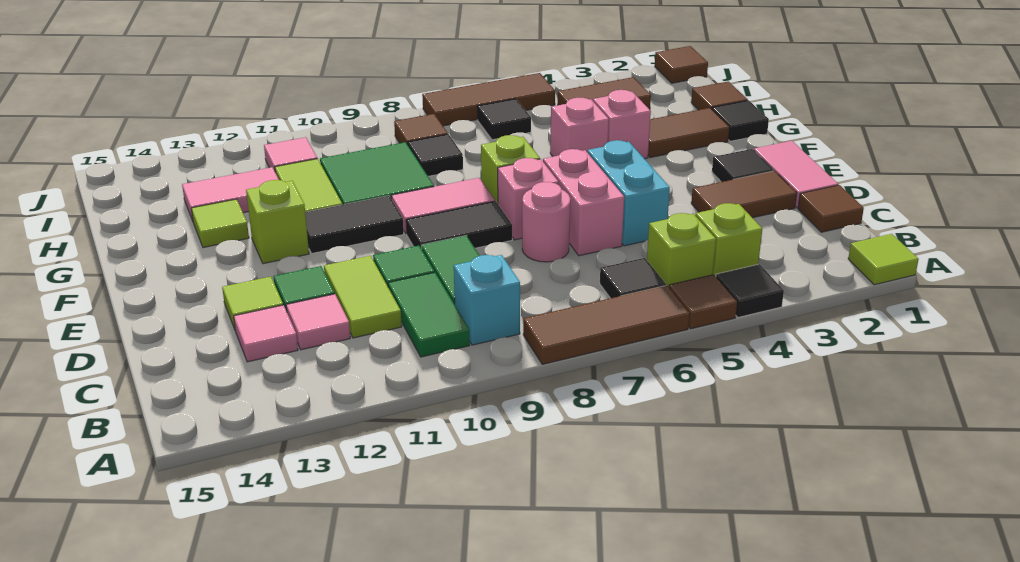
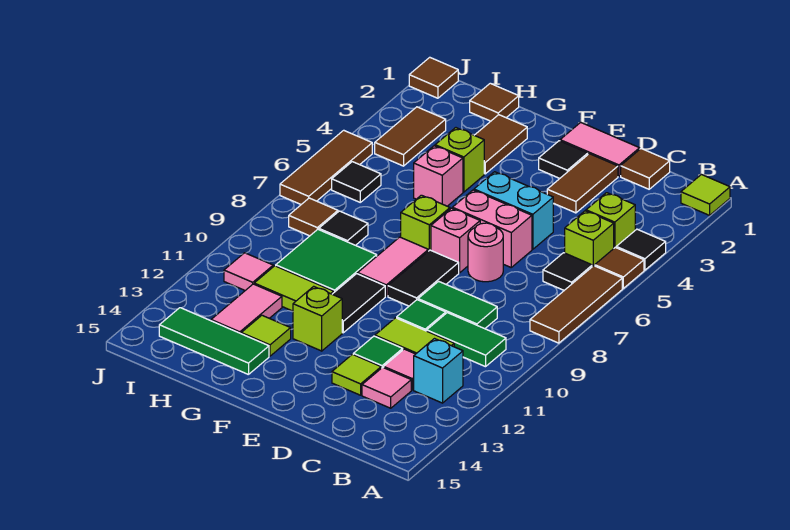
cyan 1x1 brick [454,255,520,345] -> cyan 1x1 brick moved to [414,339,463,403]
black 1x1 tile [712,100,769,141] -> none
pink 1x1 brick [593,90,651,159] -> lime 1x1 brick [435,128,484,192]
none -> green 1x3 tile [159,308,269,375]

